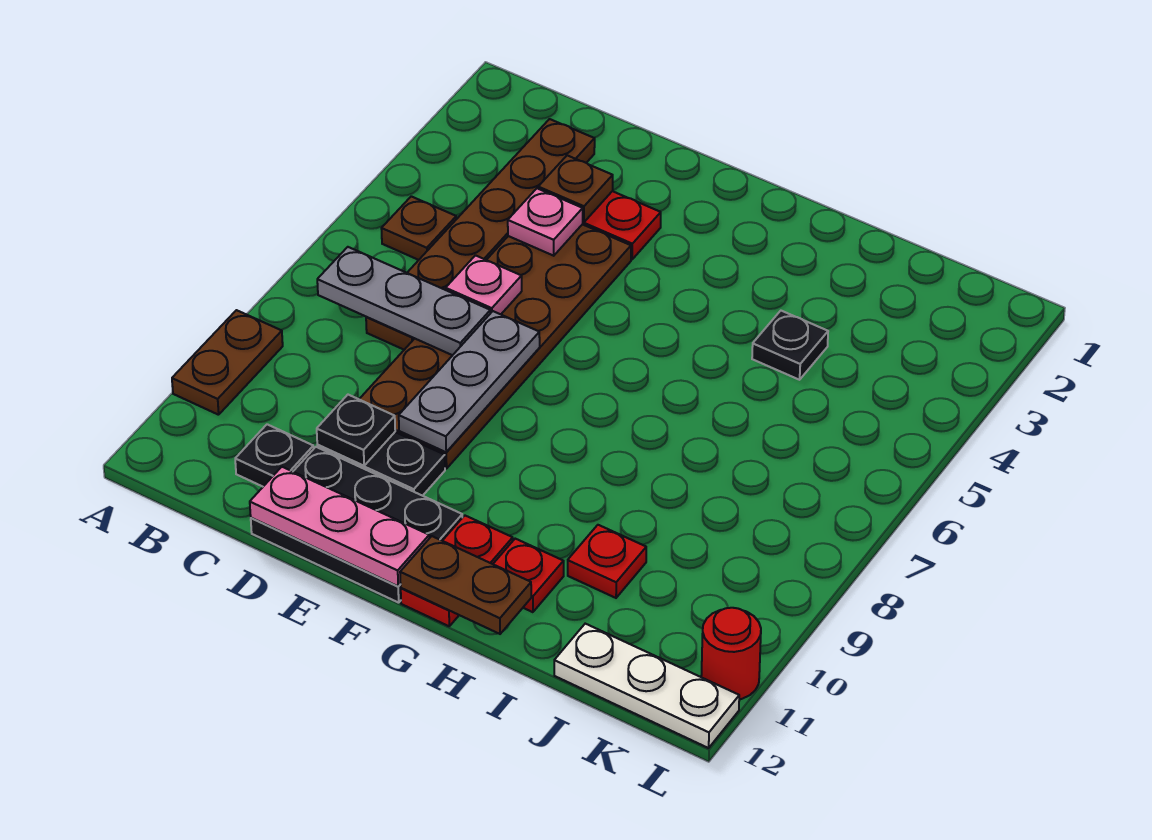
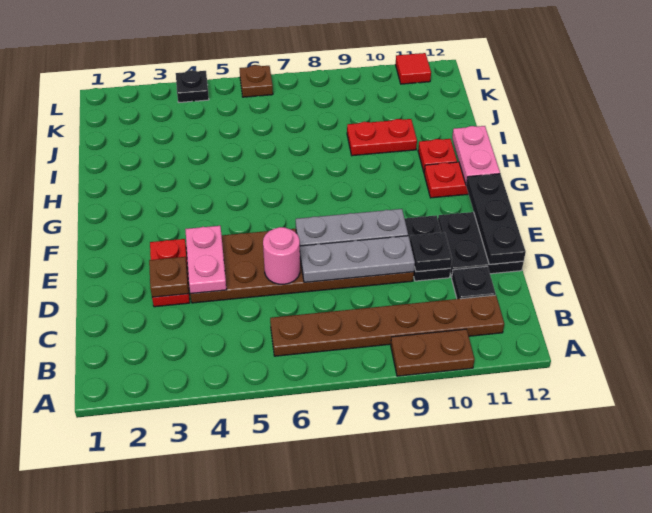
brown 1x1 plate [381,196,456,260] -> brown 1x1 plate moved to [240,65,273,97]
grey 1x3 plate [317,247,490,355] -> grey 1x3 plate turned to [300,236,415,282]
brown 1x6 plate [366,119,595,350] -> brown 1x6 plate moved to [270,295,504,356]
pink 1x1 plate [508,188,583,256] -> pink 1x2 plate [185,226,227,294]
pink 1x1 plate [446,255,522,314] -> pink 1x1 round brick [263,227,300,284]
black 2x3 plate [251,447,462,603] -> black 2x2 plate [438,212,524,278]
pink 1x3 plate [250,467,429,586] -> black 1x3 plate [466,174,526,264]
brown 1x2 plate [400,536,531,634] -> pink 1x2 plate [452,126,500,184]
black 1x1 plate [752,311,828,380] -> black 1x1 plate moved to [176,70,209,102]
red 1x1 plate [568,525,646,598] -> red 1x2 plate [347,119,417,156]
white 1x3 plate [554,624,739,748] -> none
red 1x1 round brick [701,608,761,699] -> red 1x1 tile [396,53,431,84]

